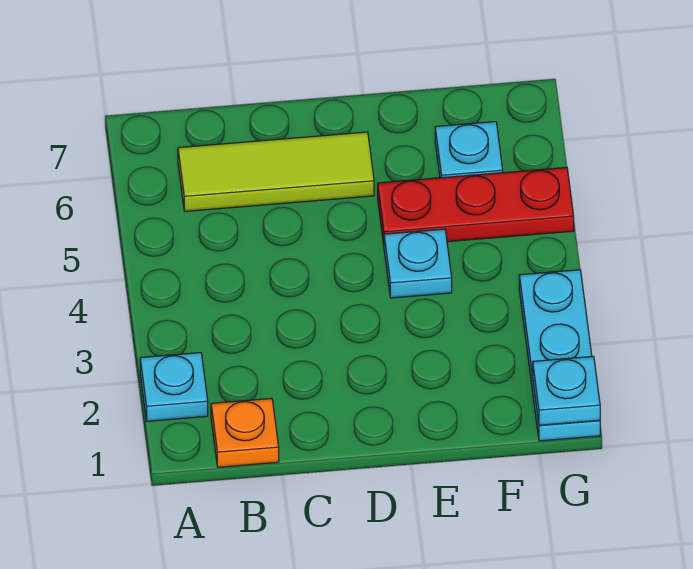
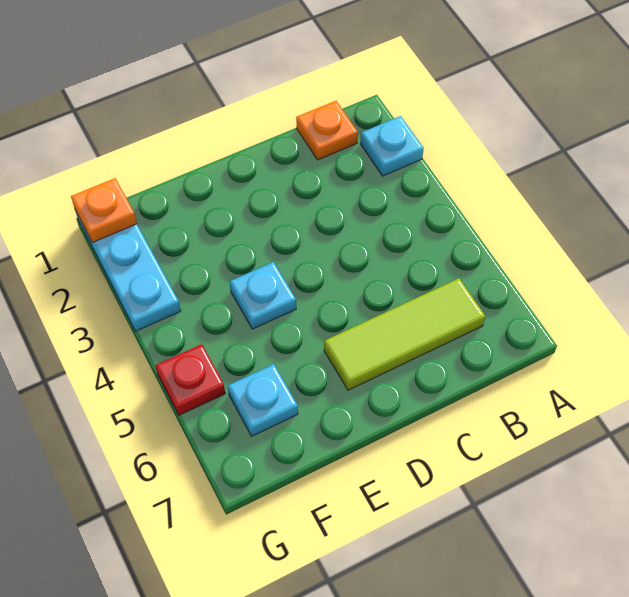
red 1x3 plate [378,167,574,244] -> red 1x1 plate [155,344,225,415]
cyan 1x1 plate [533,356,600,425] -> orange 1x1 plate [71,178,137,243]

